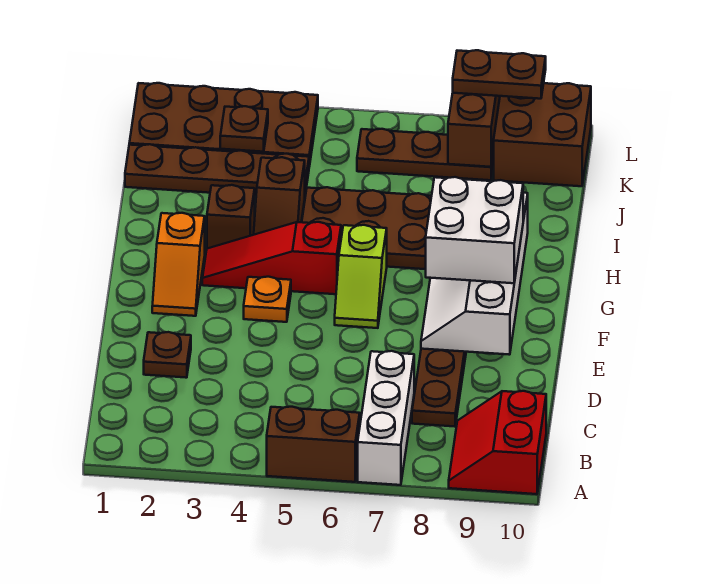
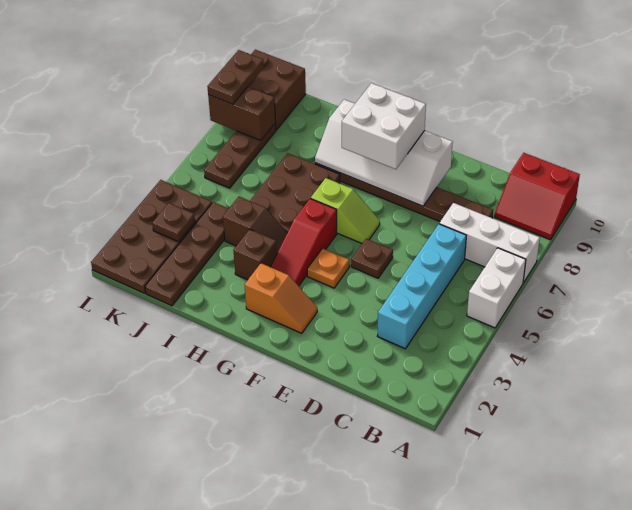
brown 1x2 brick [267,407,360,482] -> white 1x2 brick [467,248,526,328]
none -> cyan 1x4 brick [378,224,466,349]
brown 1x1 plate [144,332,191,378] -> brown 1x1 plate moved to [351,239,393,278]

